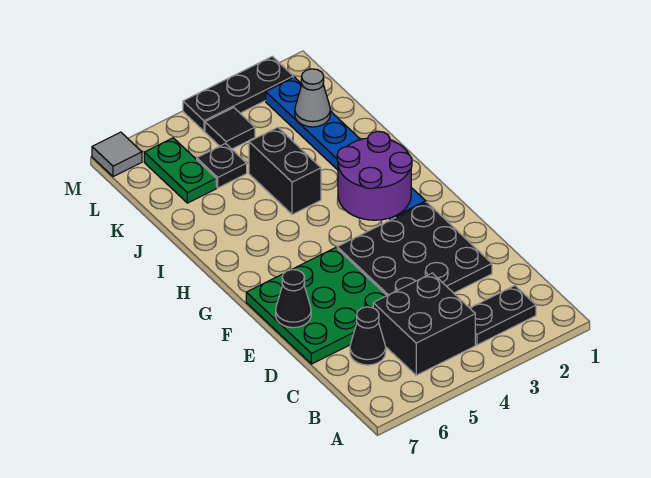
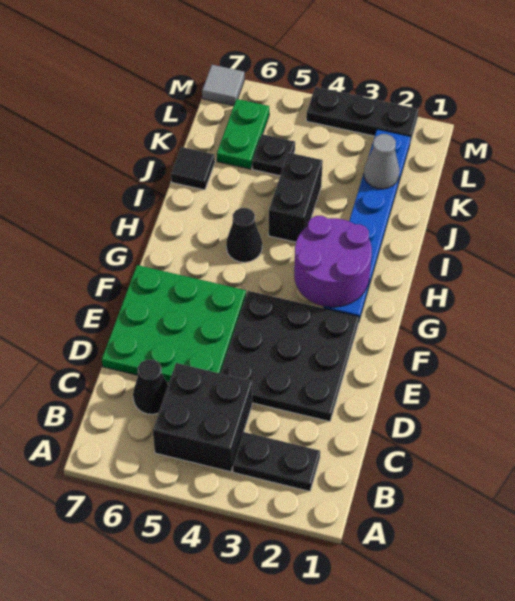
black 1x1 cone [276,270,311,328] -> black 1x1 cone moved to [226,208,262,262]
black 1x1 tile [205,108,255,149] -> black 1x1 tile moved to [171,147,215,190]

